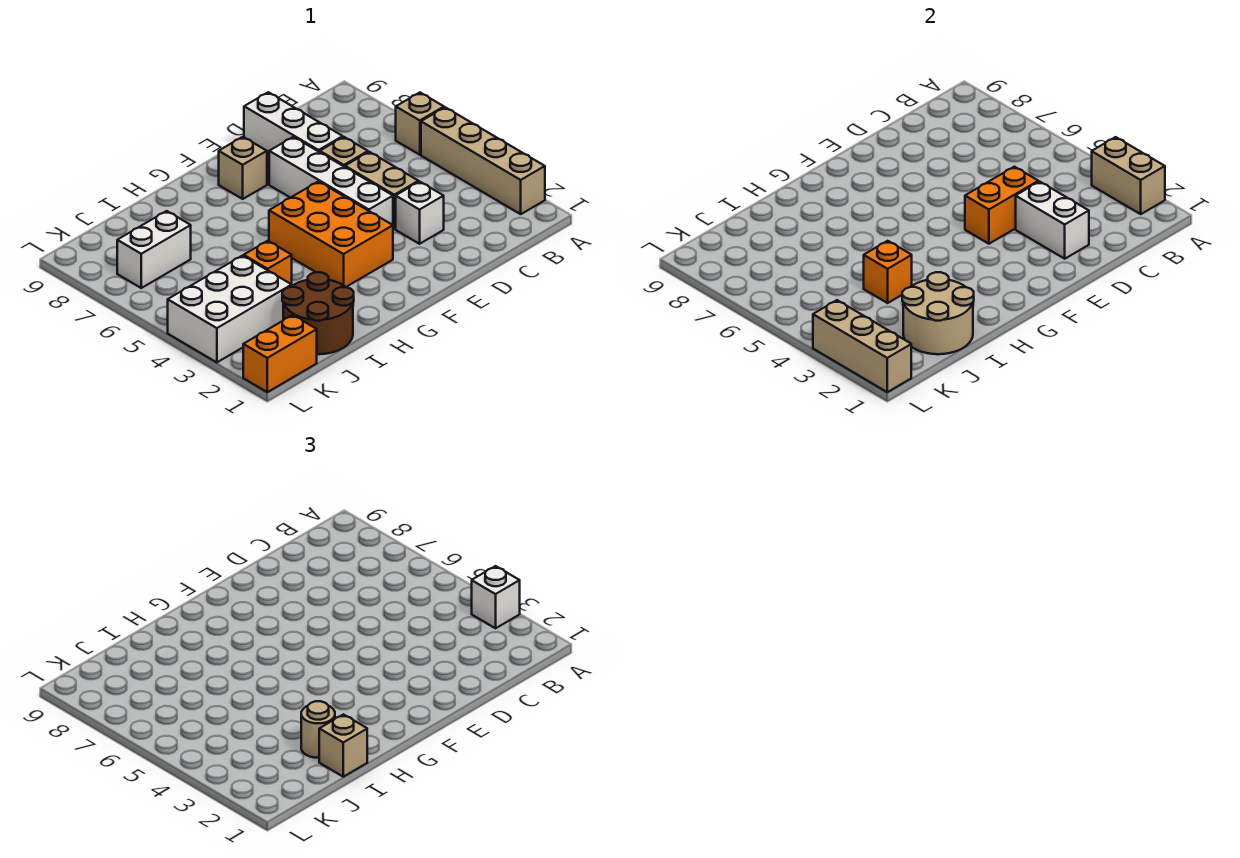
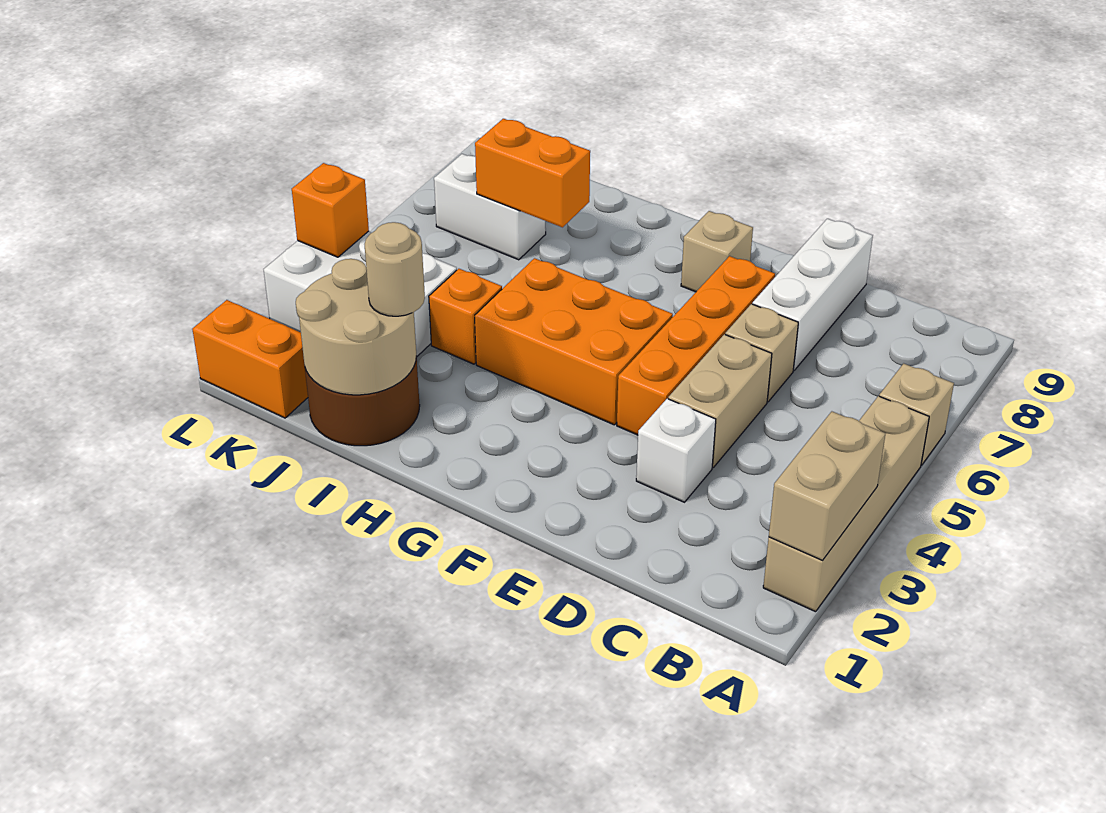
white 1x1 brick [472,566,520,628] -> none
white 1x2 brick [1016,182,1089,259] -> none
orange 1x2 brick [965,167,1038,244] -> orange 1x2 brick moved to [475,119,590,227]
white 1x4 brick [269,137,393,225] -> orange 1x4 brick [617,256,775,435]
orange 2x3 brick [269,181,393,287] -> orange 2x3 brick turned to [475,258,673,425]
tan 1x1 brick [319,714,367,777] -> none
orange 1x1 brick [864,241,912,303] -> orange 1x1 brick moved to [292,163,369,257]
tan 1x3 brick [813,300,911,392] -> none

